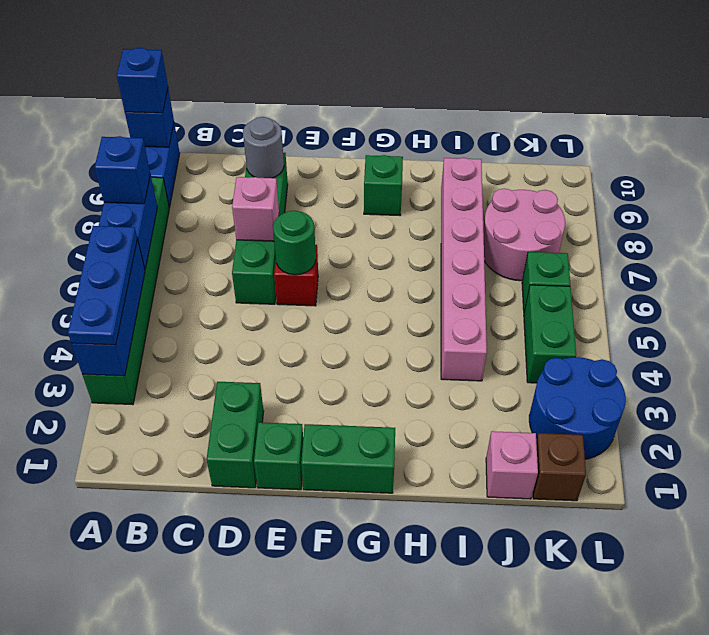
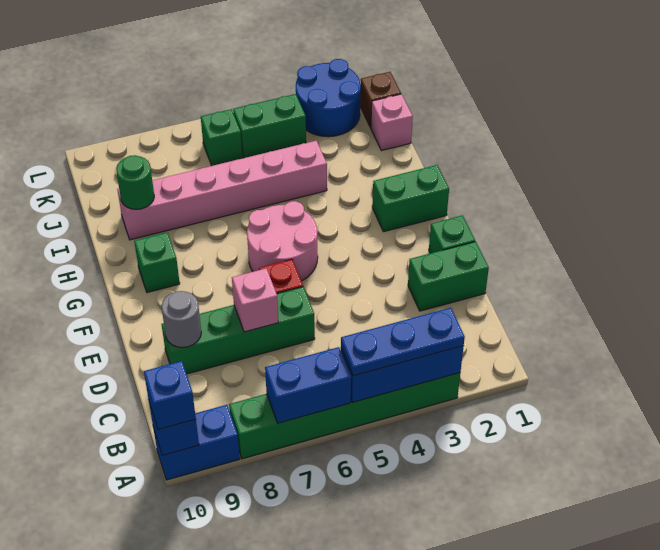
blue 1x1 brick [95,136,150,204] -> none
green 1x1 round brick [273,210,316,275] -> green 1x1 round brick moved to [116,155,154,209]
green 1x2 brick [301,424,395,493] -> green 1x2 brick turned to [372,165,449,232]
pink 2x2 round brick [483,189,565,281] -> pink 2x2 round brick moved to [247,201,318,281]

